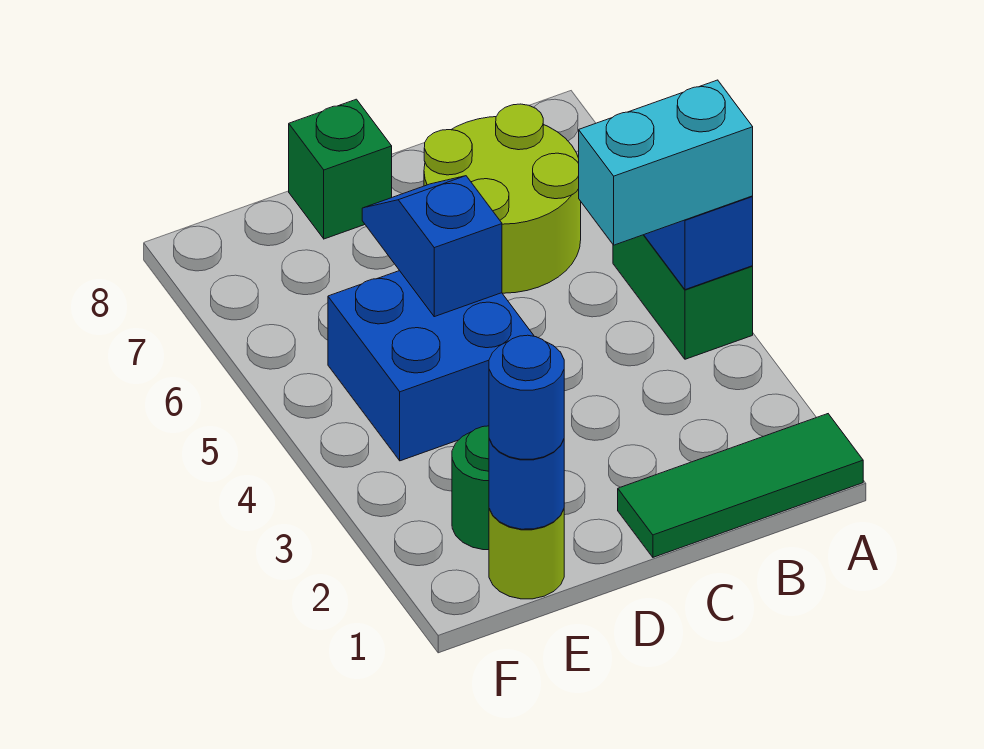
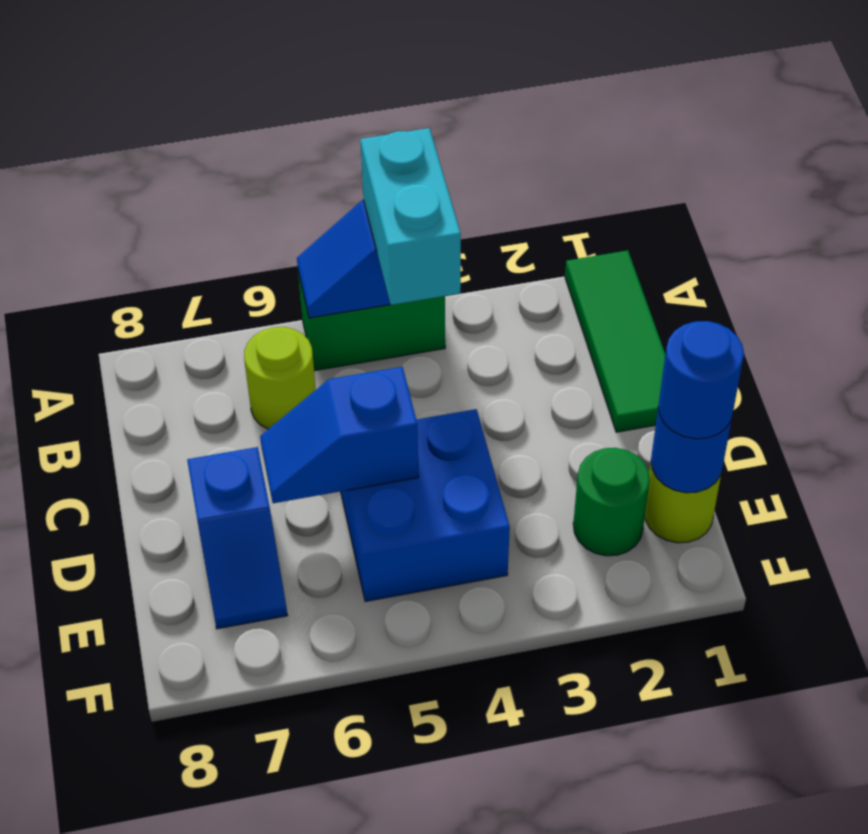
lime 2x2 round brick [424,104,581,293] -> lime 1x1 round brick [244,327,316,429]
none -> blue 1x2 slope [187,447,288,629]
green 1x1 brick [289,99,392,239] -> none

